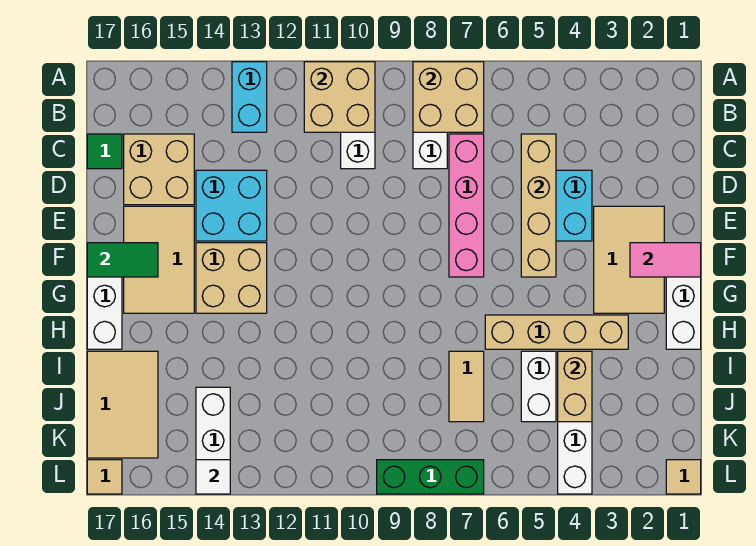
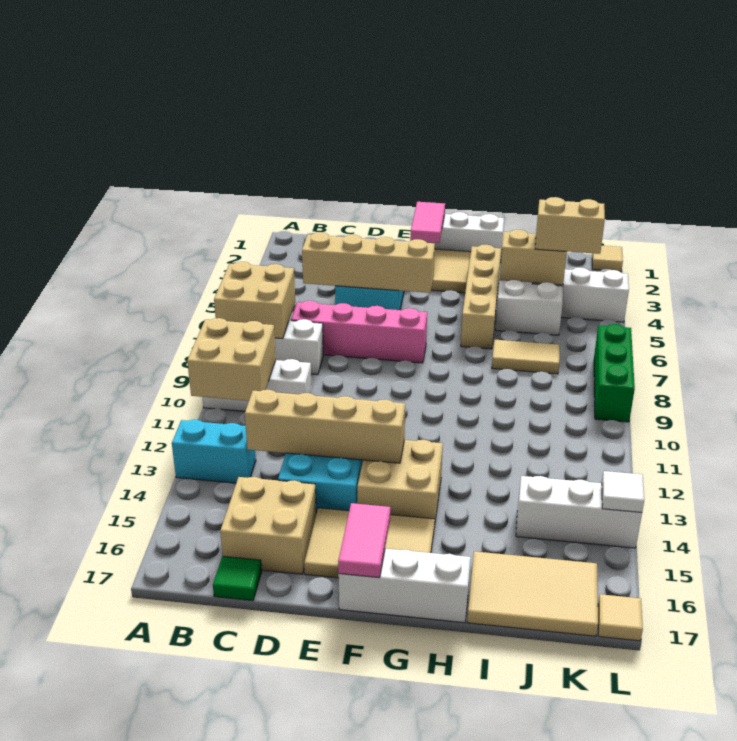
none -> tan 1x4 brick [245,390,405,463]
green 1x2 tile [87,243,158,277] -> pink 1x2 tile [338,503,390,578]
none -> tan 1x2 brick [535,197,605,254]

